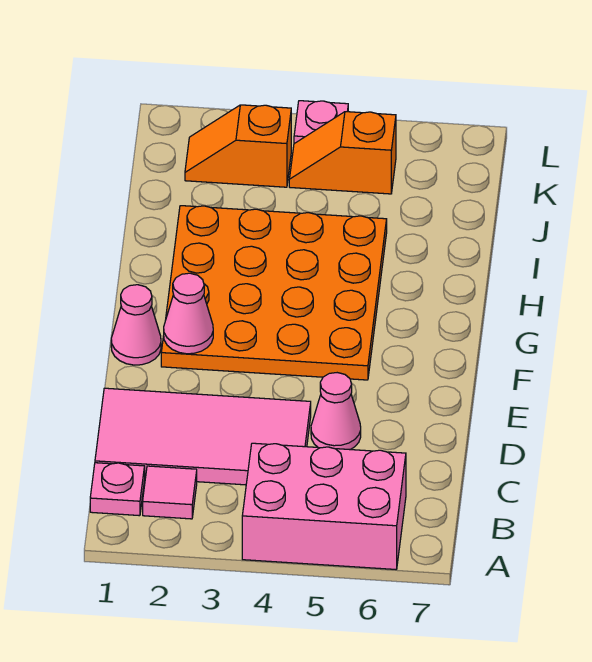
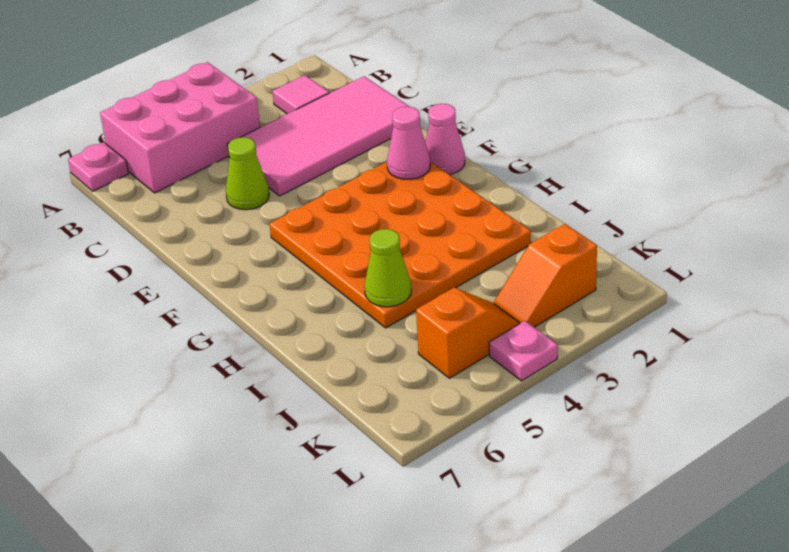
pink 1x1 plate [90,463,145,516] -> pink 1x1 plate moved to [68,142,128,191]
pink 1x1 cone [311,373,361,450] -> lime 1x1 cone [226,137,269,210]
none -> lime 1x1 cone [364,229,411,307]
orange 1x2 slope [185,105,291,187] -> orange 1x2 slope turned to [494,224,597,327]

